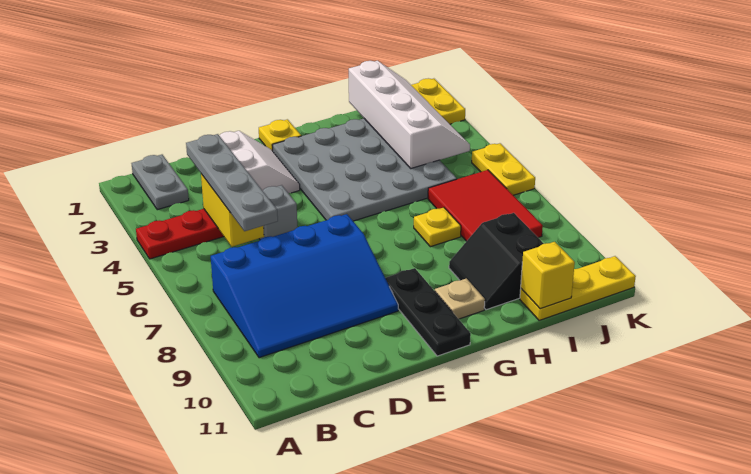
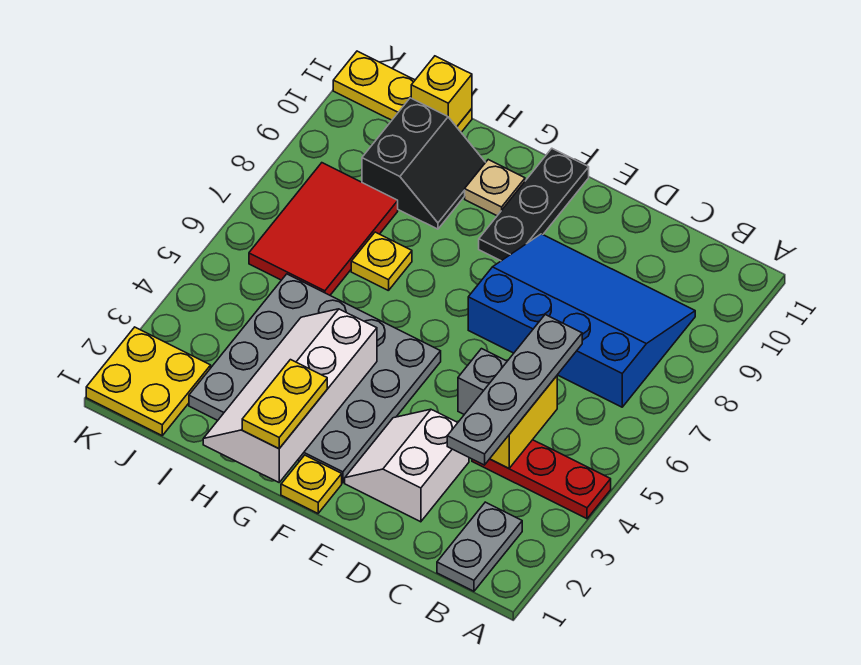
white 2x4 slope [349,61,470,168] -> white 2x4 slope moved to [203,309,377,482]
yellow 1x2 plate [472,143,535,195] -> yellow 1x2 plate moved to [242,360,327,449]

